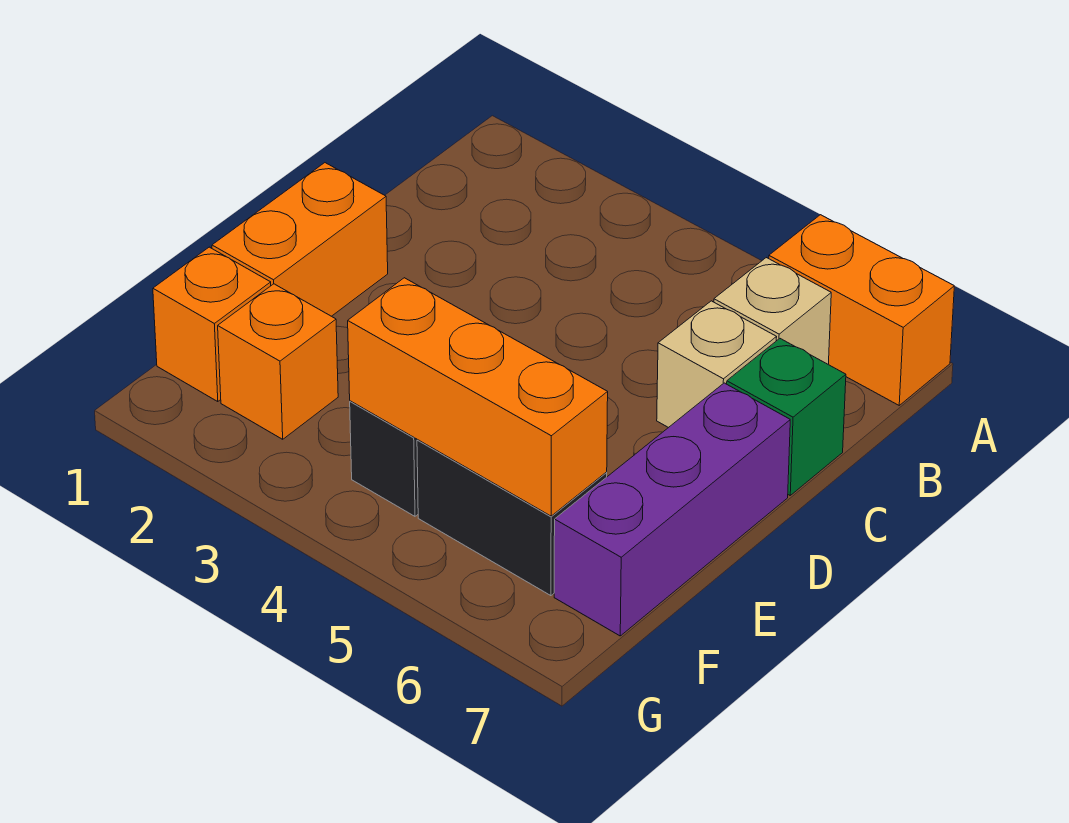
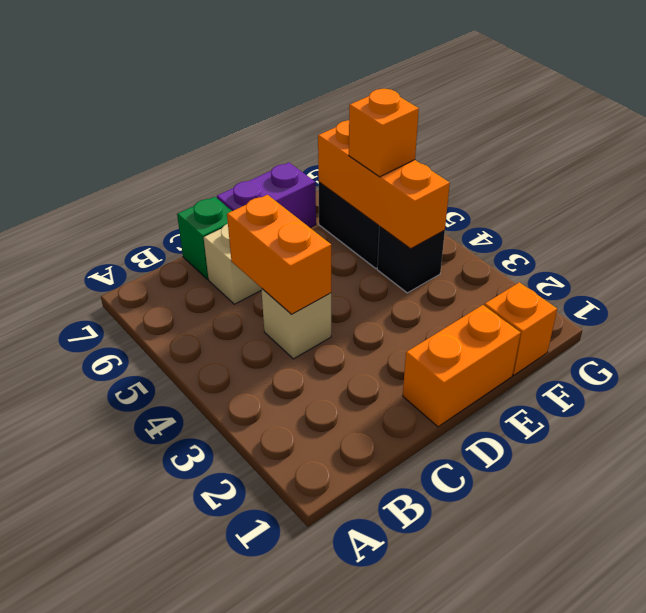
orange 1x2 brick [769,215,954,405] -> orange 1x2 brick moved to [227,195,331,314]
tan 1x1 brick [714,258,831,364] -> tan 1x1 brick moved to [261,289,331,359]
purple 1x3 brick [554,383,790,636] -> purple 1x2 brick [217,163,316,228]
orange 1x1 brick [218,284,338,439] -> orange 1x1 brick moved to [349,89,419,177]

